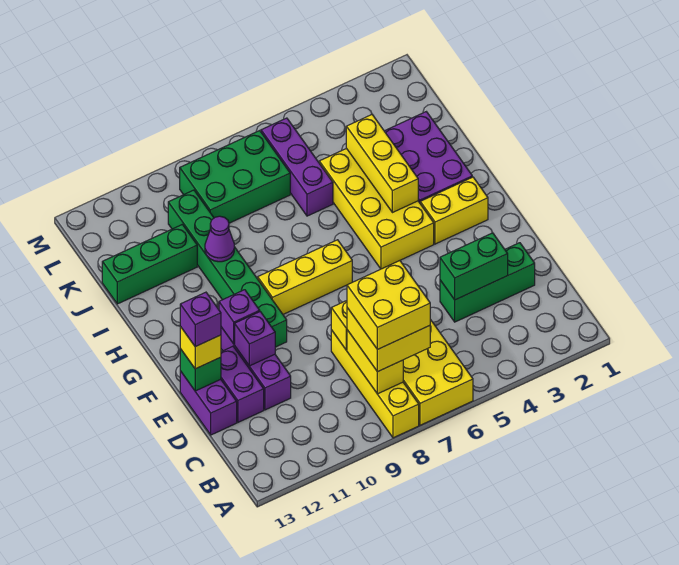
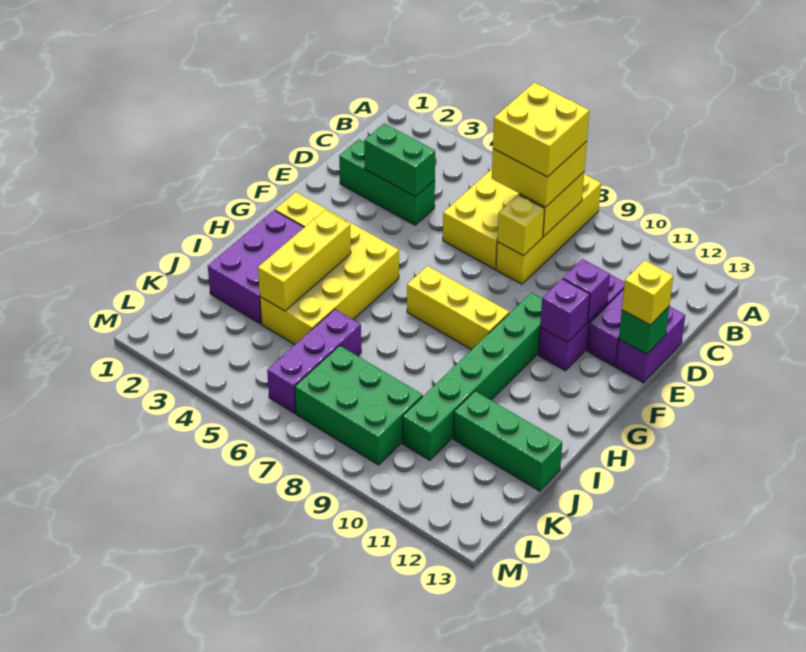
purple 1x1 brick [180,292,221,347] -> none
purple 1x1 cone [205,216,234,262] -> none

